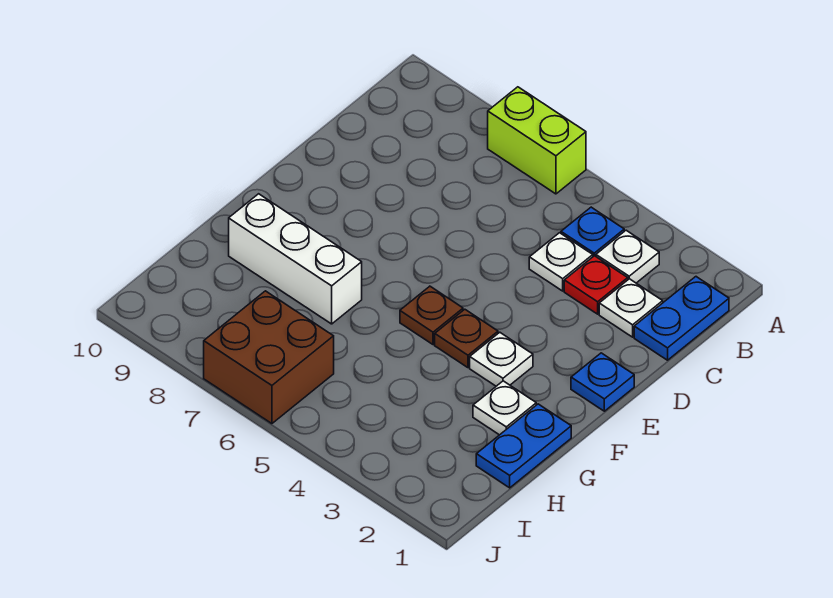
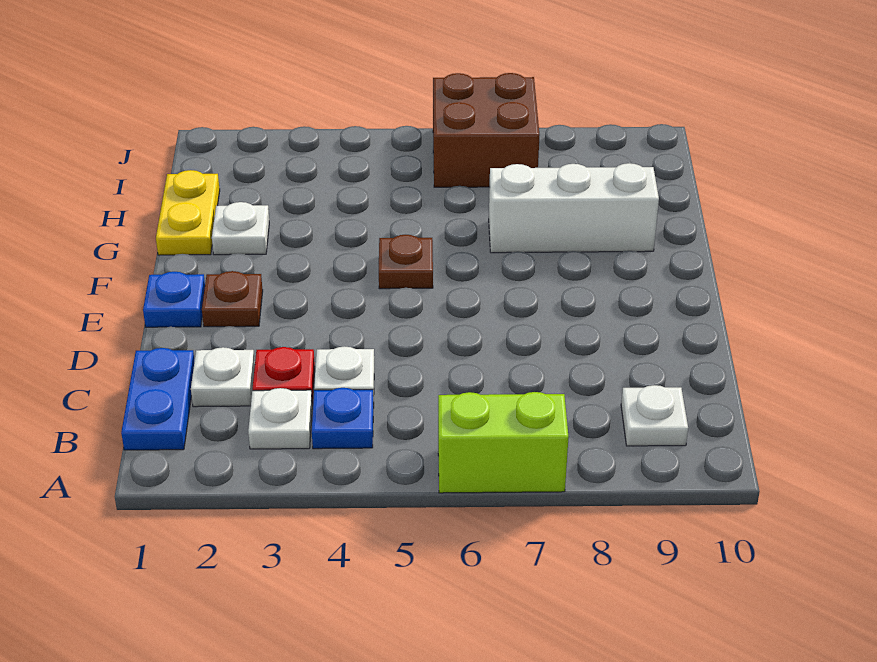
white 1x1 plate [470,332,533,386] -> white 1x1 plate moved to [621,385,688,446]
brown 1x1 plate [435,309,498,368] -> brown 1x1 plate moved to [202,271,263,327]
blue 1x2 plate [476,404,571,488] -> yellow 1x2 plate [156,170,220,255]

